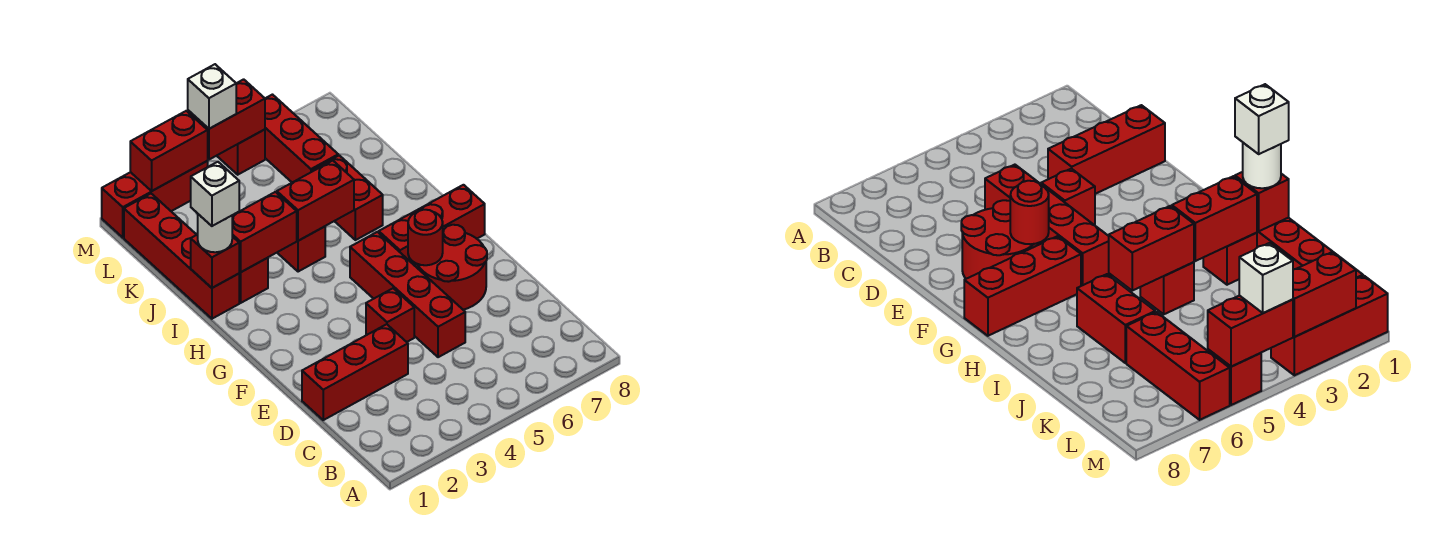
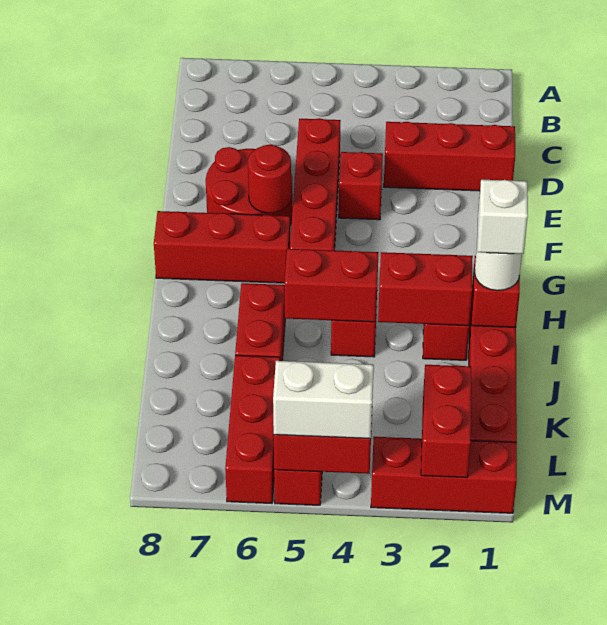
red 1x2 brick [130,111,208,191] -> red 1x2 brick turned to [421,365,471,478]
white 1x1 brick [188,64,236,129] -> white 1x2 brick [273,361,374,439]

